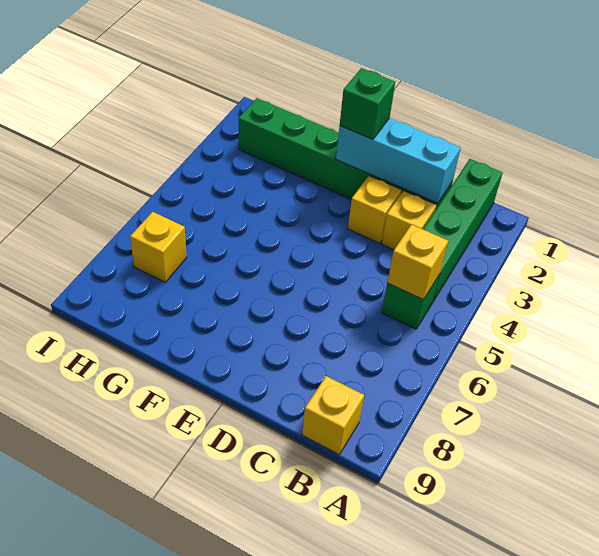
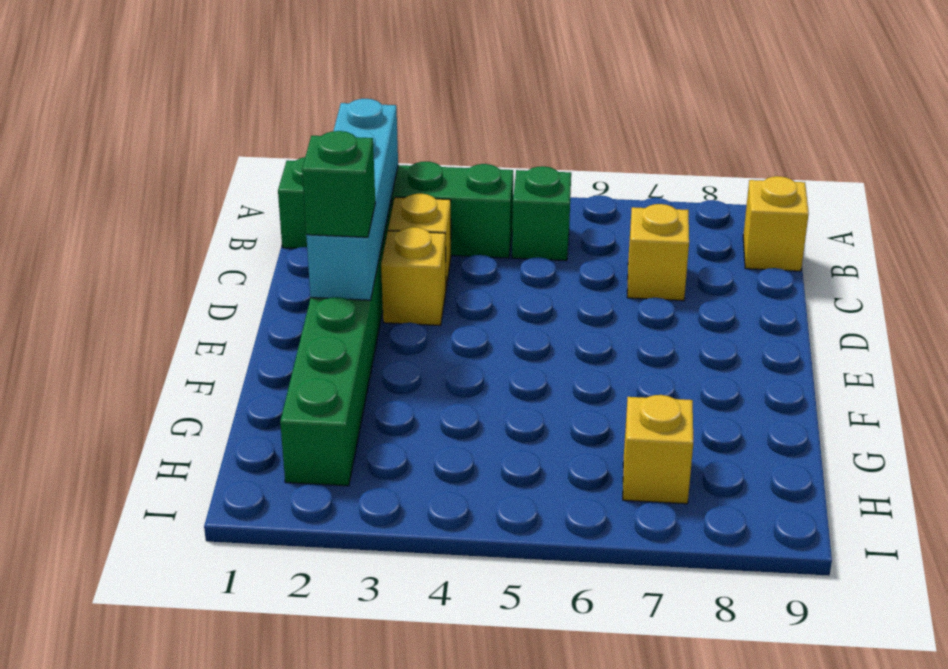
yellow 1x1 brick [387,224,448,300] -> yellow 1x1 brick moved to [627,204,689,301]
cyan 1x3 brick [336,118,461,203] -> cyan 1x4 brick [306,99,398,300]

